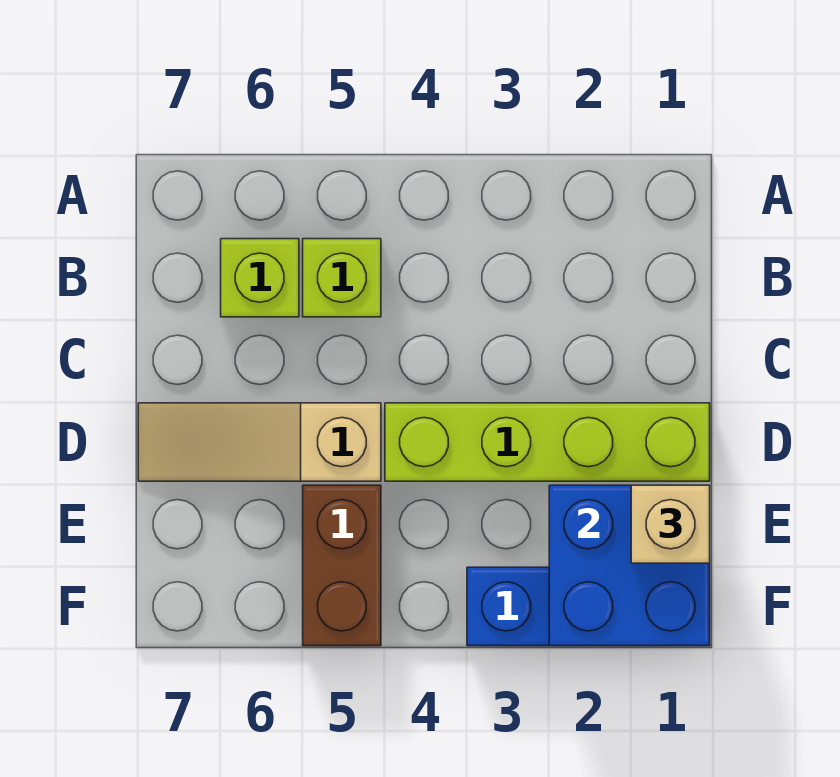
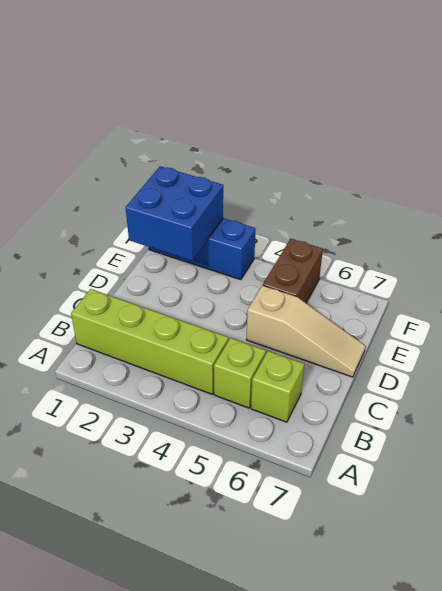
lime 1x4 brick [385,403,710,481] -> lime 1x4 brick moved to [71,289,229,394]
tan 1x1 brick [631,485,710,563] -> none

